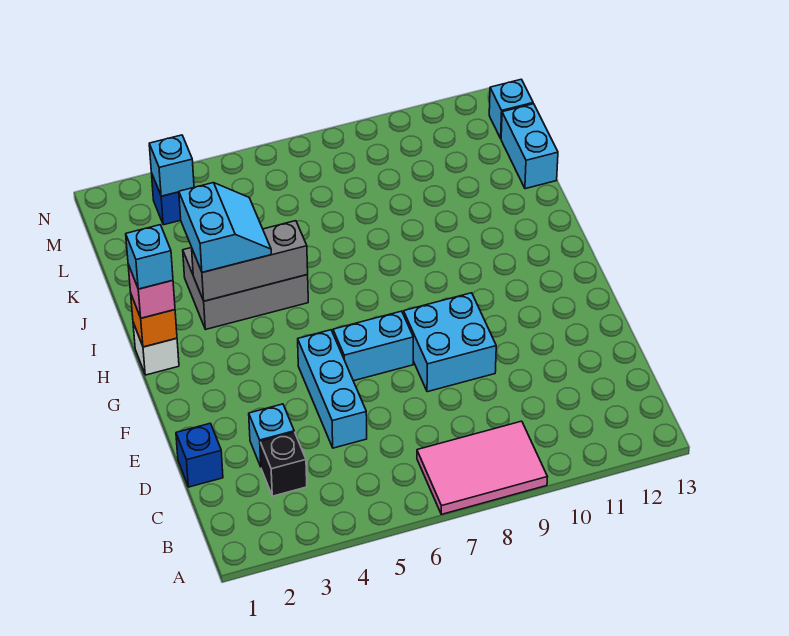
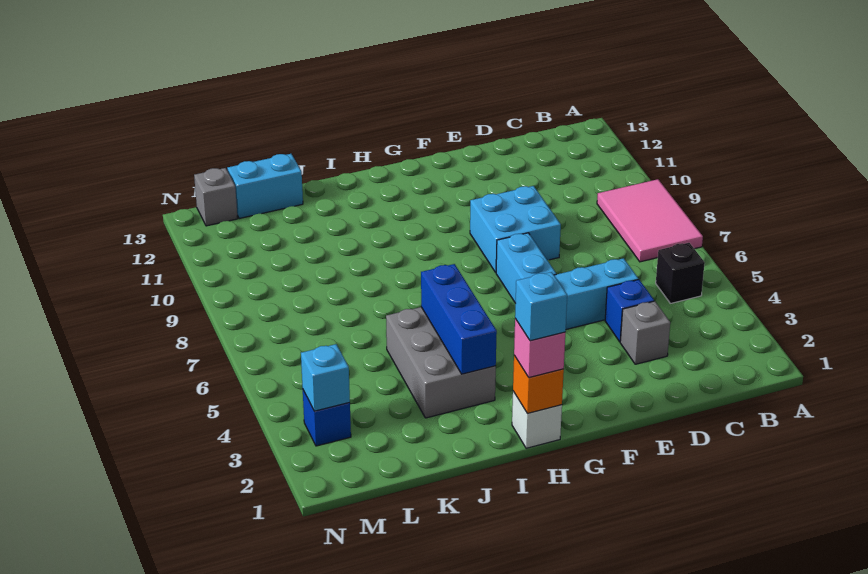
black 1x1 brick [260,432,307,496] -> black 1x1 brick moved to [656,243,705,303]
blue 1x1 brick [176,423,223,487] -> blue 1x1 brick moved to [605,279,654,342]
cyan 1x1 brick [249,404,294,466] -> grey 1x1 brick [620,301,670,364]
grey 1x3 brick [192,221,308,301] -> blue 1x3 brick [421,264,497,374]
cyan 2x2 slope [179,183,271,272] -> none
cyan 1x1 brick [489,79,533,138] -> grey 1x1 brick [194,168,238,226]

